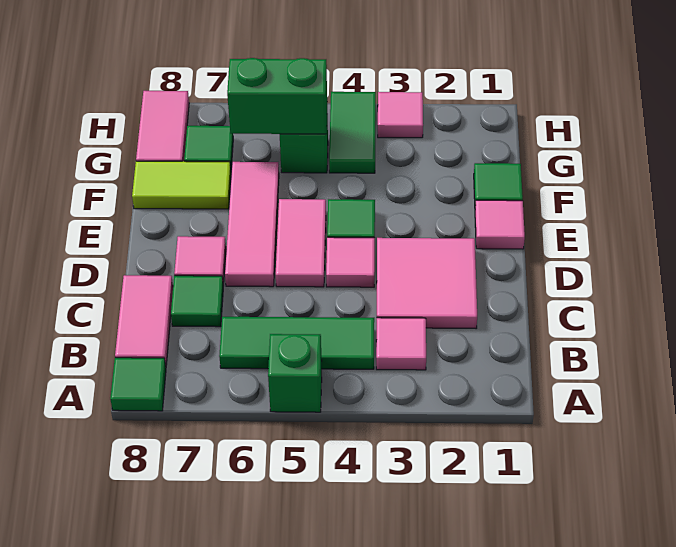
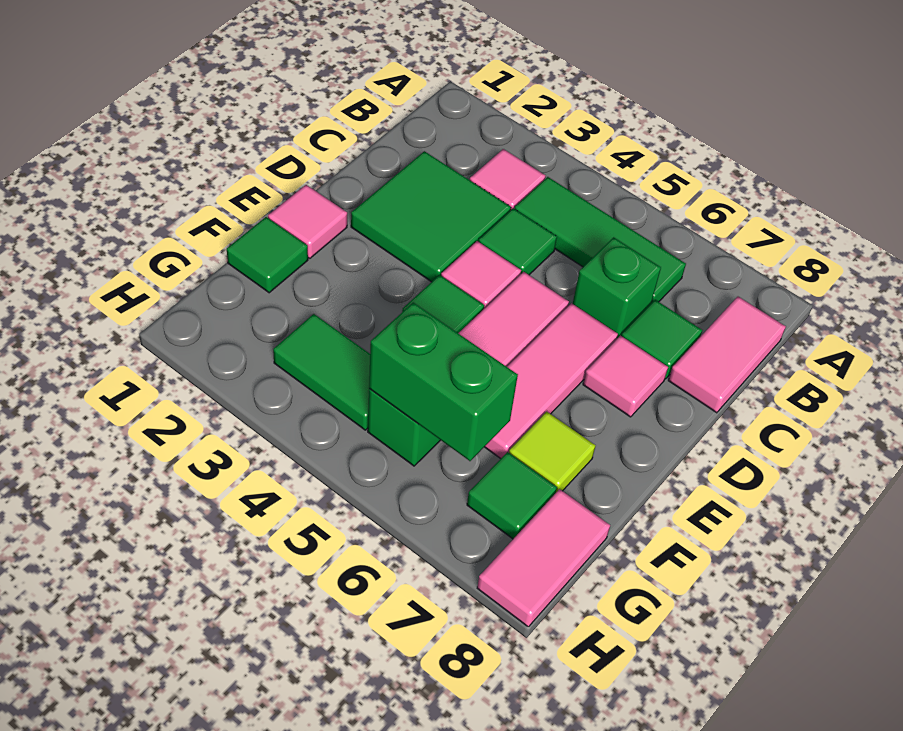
green 1x1 brick [268,334,322,412] -> green 1x1 brick moved to [573,237,661,338]
green 1x1 tile [110,358,166,411] -> green 1x1 tile moved to [479,208,557,275]
pink 2x2 tile [377,238,477,328] -> green 2x2 tile [351,151,511,282]
lime 1x2 tile [132,161,231,209] -> lime 1x1 tile [509,412,596,492]
green 1x2 tile [329,92,376,173] -> green 1x2 tile turned to [273,314,370,430]
pink 1x1 tile [378,92,423,138] -> none

